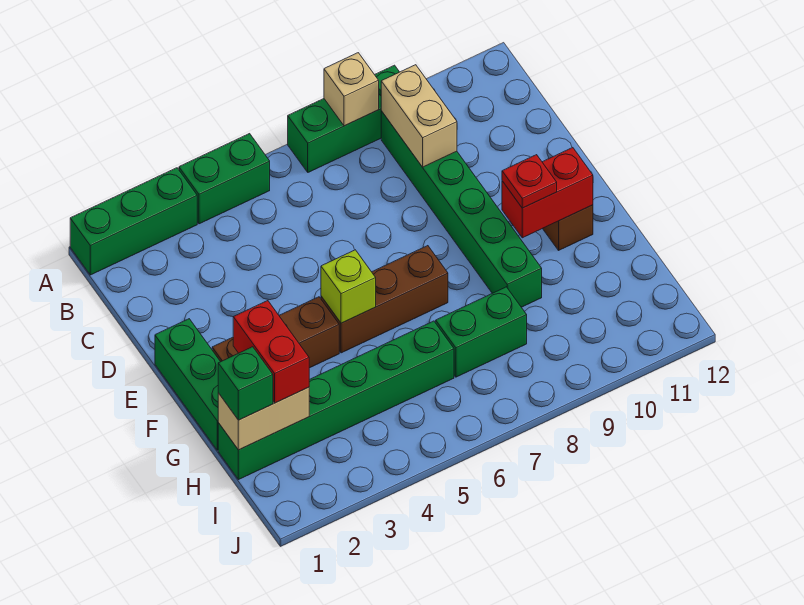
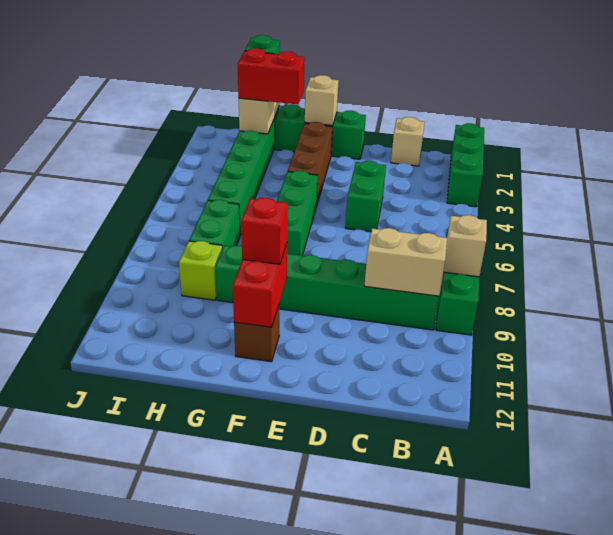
green 1x2 brick [179,134,270,224] -> green 1x2 brick moved to [345,161,386,232]
none -> tan 1x1 brick [391,117,425,166]
none -> tan 1x1 brick [305,75,339,125]
brown 1x3 brick [321,246,448,353] -> green 1x3 brick [277,171,318,256]
lime 1x1 brick [321,250,376,323] -> lime 1x1 brick moved to [179,241,222,300]
red 1x1 plate [502,155,557,208] -> red 1x1 brick [241,198,288,264]

